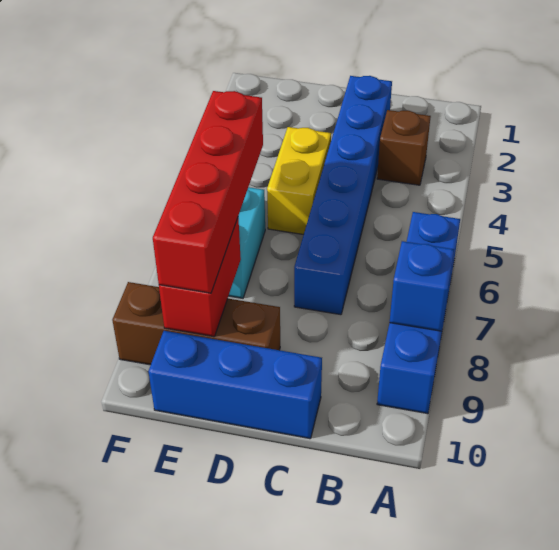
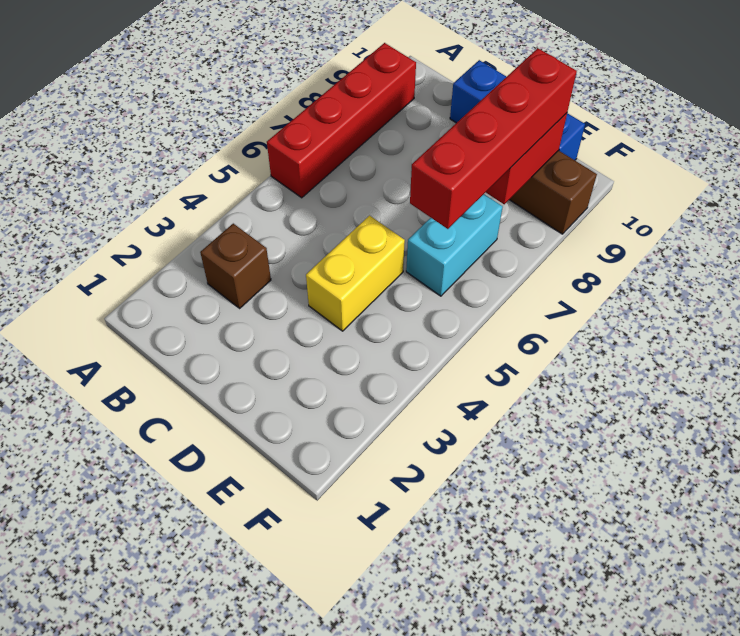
blue 1x4 brick [377,212,460,414] -> red 1x4 brick [267,43,416,198]
blue 1x1 brick [390,241,454,331] -> none
blue 1x6 brick [294,76,392,315] -> none

